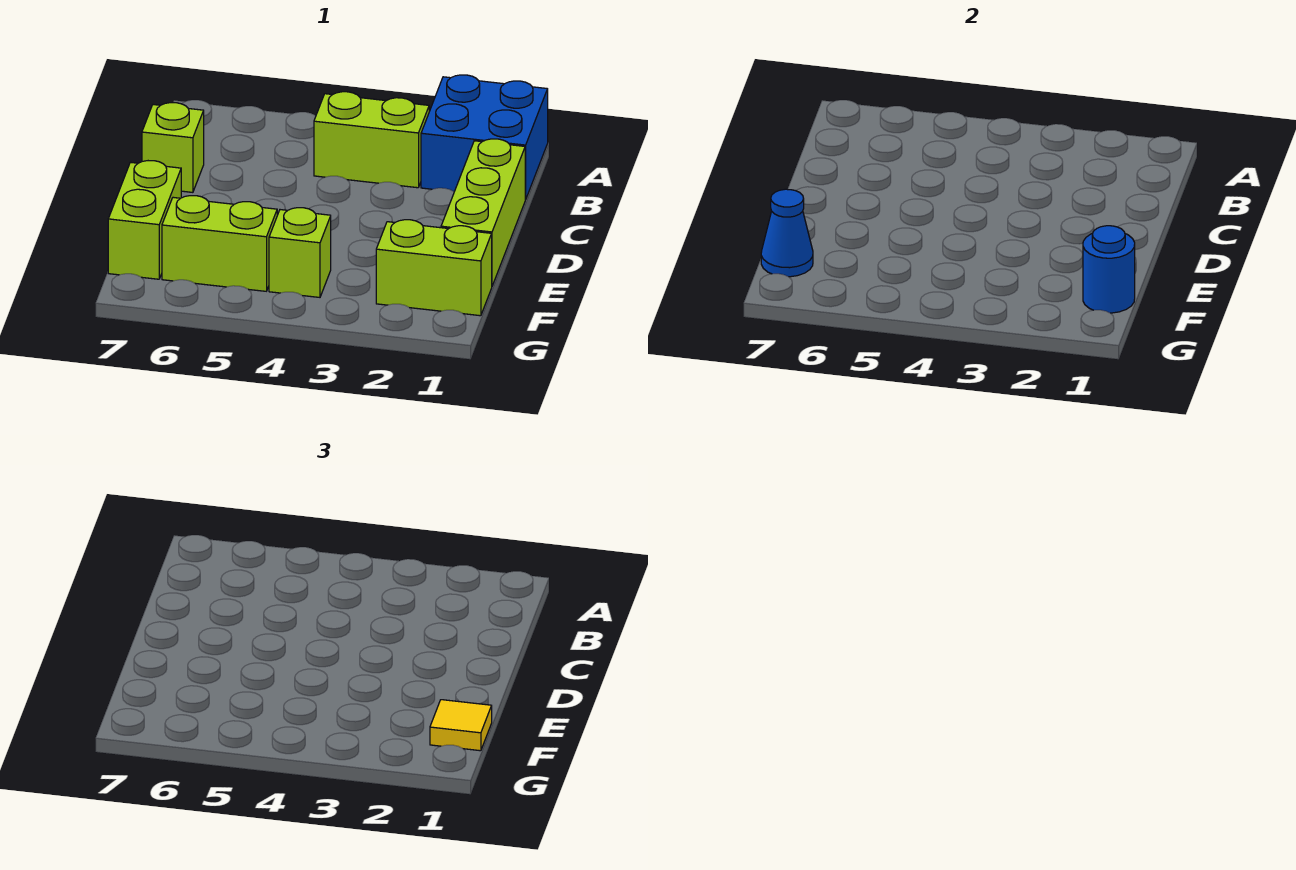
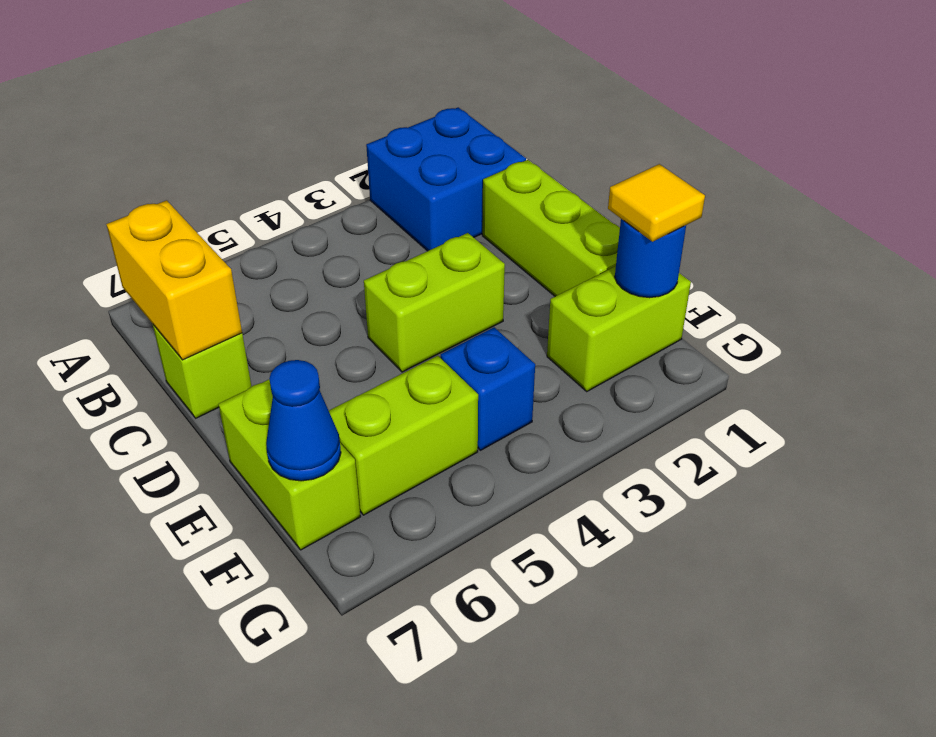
lime 1x2 brick [314,92,429,188] -> lime 1x2 brick moved to [364,233,505,372]
none -> yellow 1x2 brick [106,200,242,360]
lime 1x1 brick [269,208,331,297] -> blue 1x1 brick [441,327,535,450]

